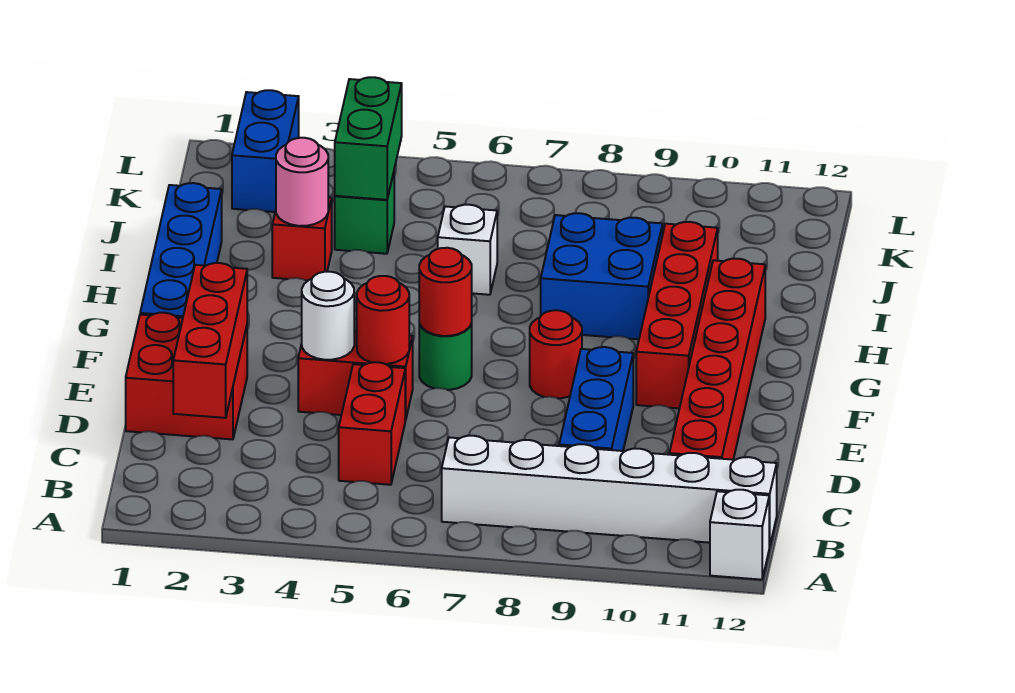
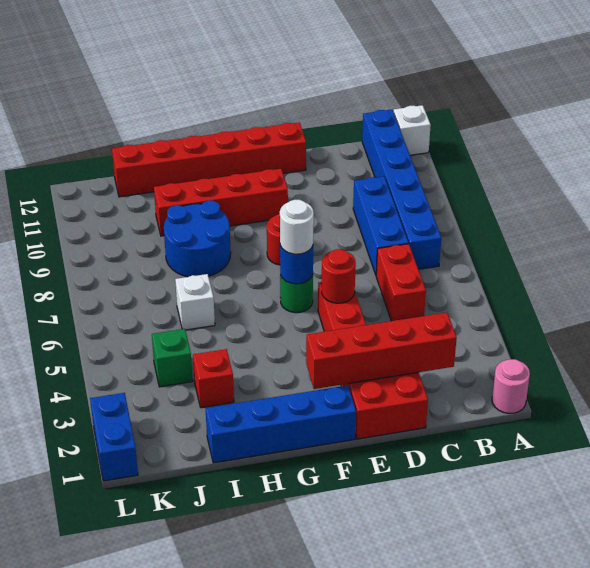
white 1x6 brick [442,436,777,547] -> blue 1x6 brick [362,110,441,269]
red 1x3 brick [173,263,247,418] -> red 1x4 brick [306,313,457,389]
red 1x2 brick [339,362,405,485] -> red 1x2 brick turned to [376,244,426,321]
blue 1x3 brick [559,347,633,451] -> blue 1x3 brick turned to [353,176,409,275]
red 1x6 brick [669,259,765,460] -> red 1x6 brick moved to [112,122,306,197]
white 1x1 round brick [302,272,354,360] -> white 1x1 round brick moved to [280,200,314,254]
red 1x1 round brick [419,248,472,336] -> blue 1x1 round brick [280,246,313,284]
blue 2x2 brick [541,213,663,339] -> blue 2x2 round brick [164,201,231,277]
pink 1x1 round brick [276,138,328,226] -> pink 1x1 round brick moved to [492,359,530,414]
green 1x2 brick [335,77,402,200] -> none
blue 1x2 brick [232,90,299,212] -> blue 1x2 brick turned to [90,393,138,481]

